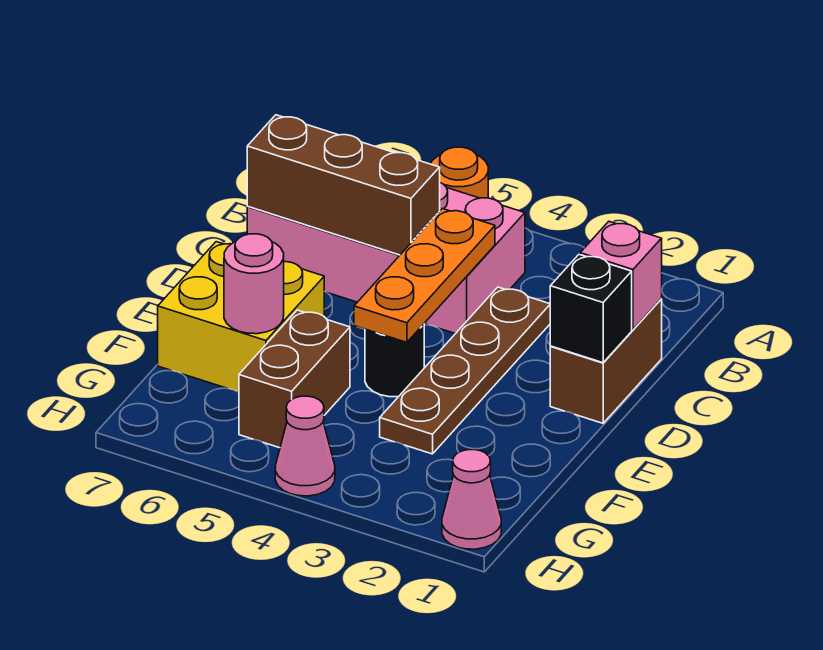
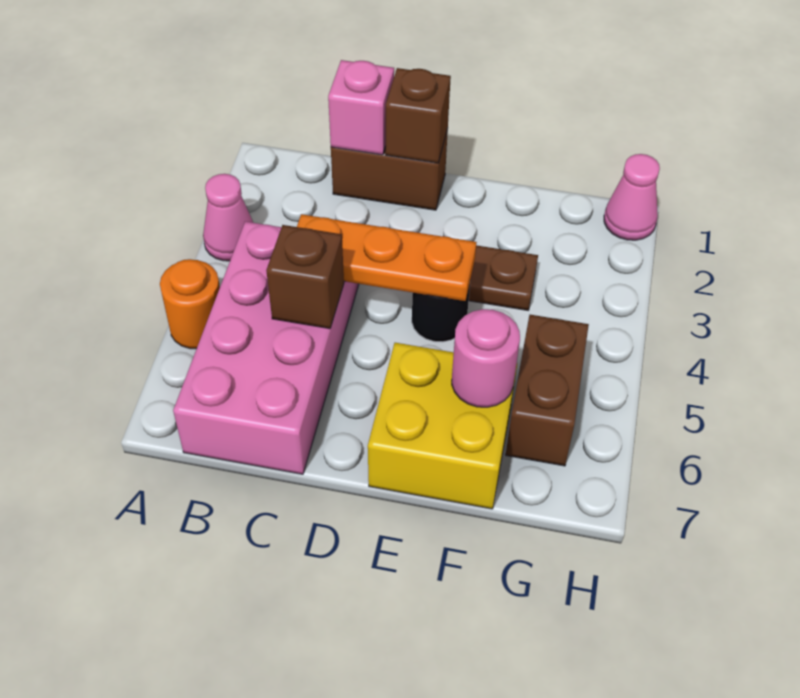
brown 1x3 brick [247,115,440,255] -> brown 1x1 brick [266,225,344,329]
black 1x1 brick [550,255,632,363] -> brown 1x1 brick [386,68,451,163]
brown 1x2 brick [239,310,350,448] -> brown 1x2 brick turned to [506,315,589,466]
pink 1x1 cone [275,396,335,496] -> pink 1x1 cone moved to [203,174,253,261]

